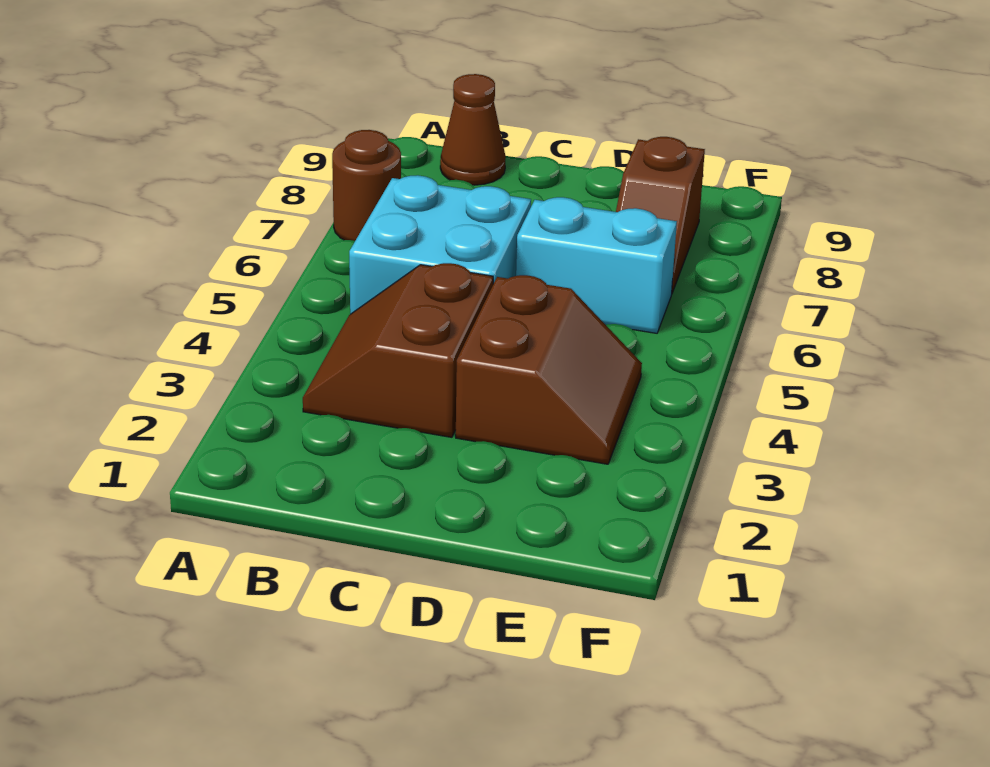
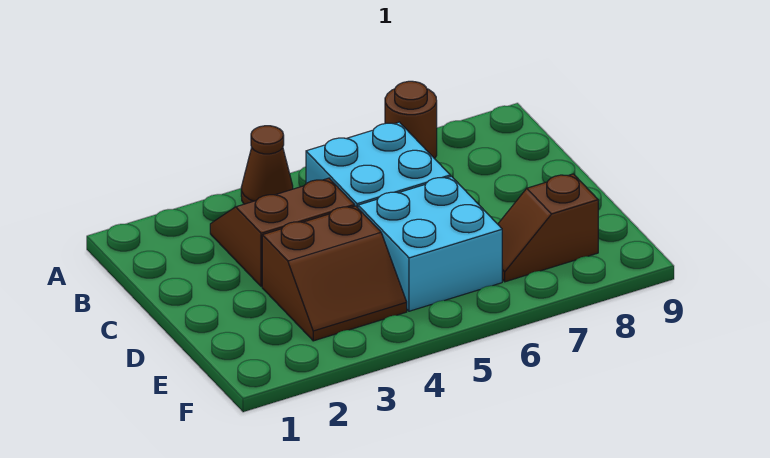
brown 1x1 cone [440,74,506,185] -> brown 1x1 cone moved to [241,126,293,204]
cyan 1x2 brick [516,197,677,333] -> cyan 2x2 brick [358,176,502,311]

